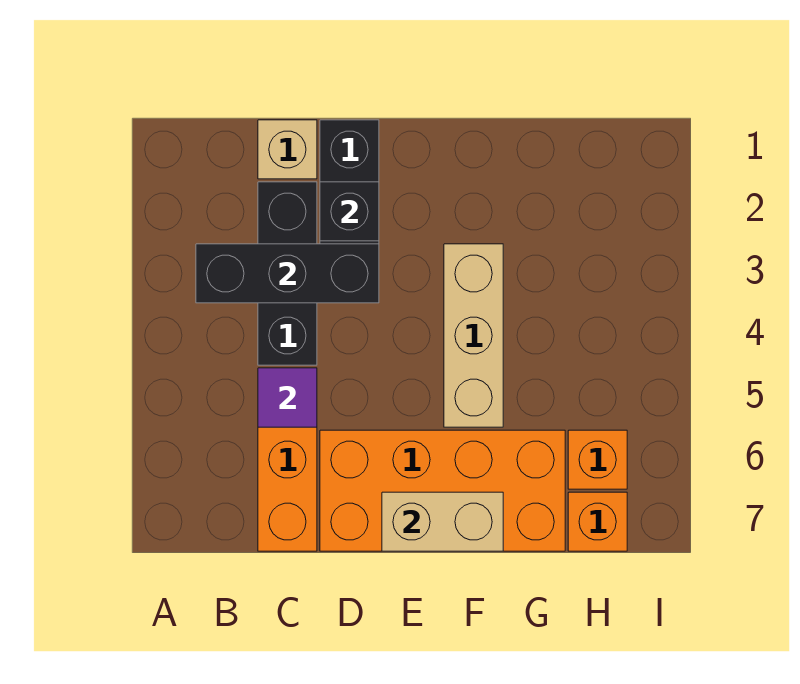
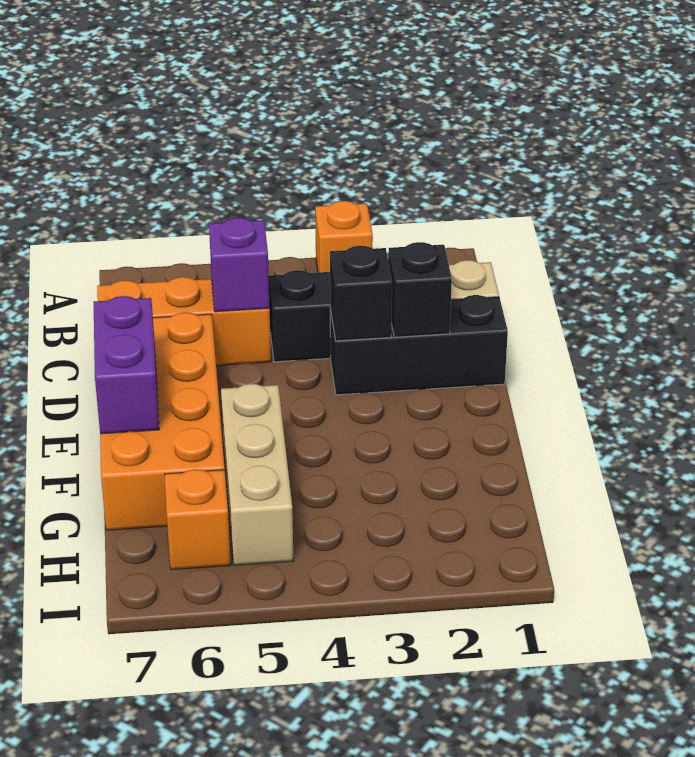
black 1x3 brick [196,244,379,303] -> black 1x1 brick [330,246,392,341]
purple 1x1 tile [258,368,317,427] -> purple 1x1 brick [209,218,270,312]
tan 1x2 brick [382,492,503,551] -> purple 1x2 brick [94,296,159,434]
tan 1x3 brick [444,244,503,427] -> tan 1x3 brick turned to [221,384,293,565]
orange 1x1 brick [568,492,627,551] -> orange 1x1 brick moved to [315,201,373,272]

